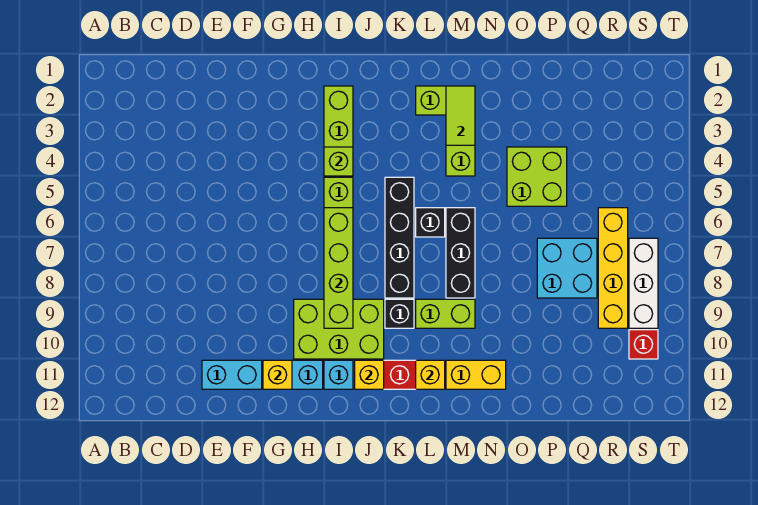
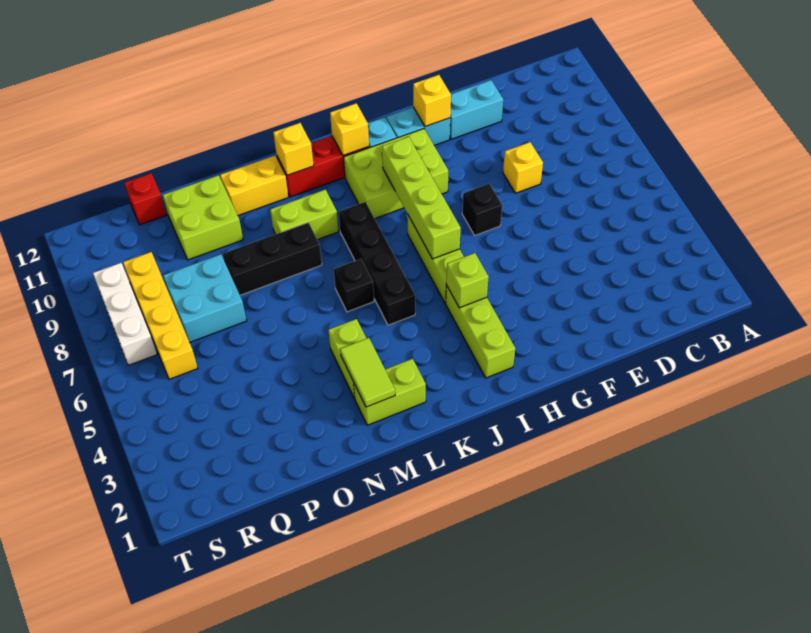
none -> yellow 1x1 brick [503,142,543,193]
black 1x1 brick [385,299,414,328] -> black 1x1 brick moved to [462,184,502,235]
black 1x3 brick [446,208,475,298] -> black 1x3 brick turned to [223,223,322,295]
lime 2x2 brick [507,147,567,206] -> lime 2x2 brick moved to [163,175,243,260]
red 1x1 brick [629,330,658,359] -> red 1x1 brick moved to [124,173,166,225]

